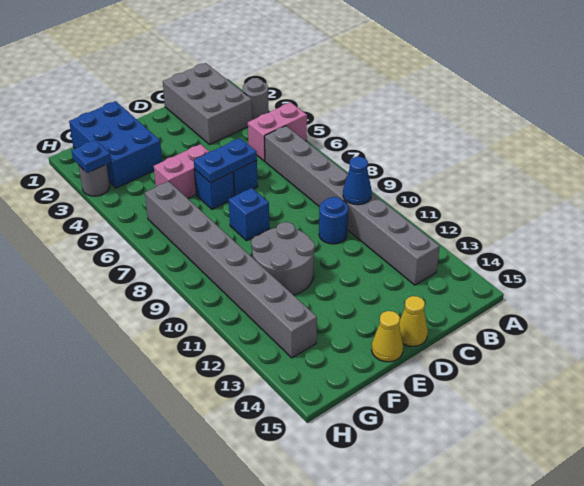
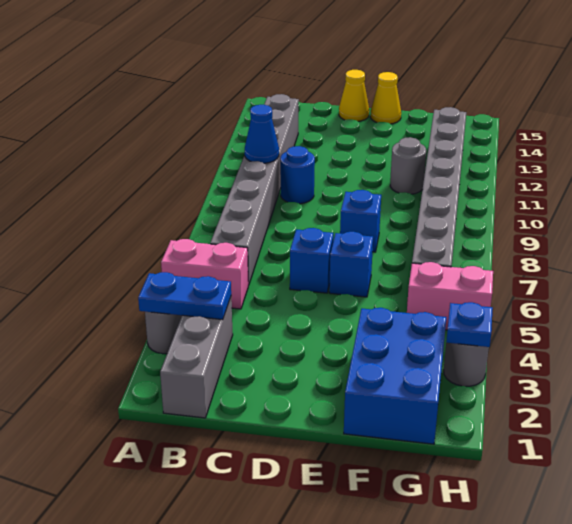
grey 2x3 brick [163,63,252,144] -> grey 1x3 brick [160,297,233,418]
blue 1x2 plate [194,138,257,183] -> blue 1x2 plate moved to [138,272,231,320]
pink 1x2 brick [154,144,209,198] -> pink 1x2 brick moved to [407,262,493,330]
grey 2x2 round brick [251,222,315,295] -> grey 1x1 round brick [390,137,426,194]

